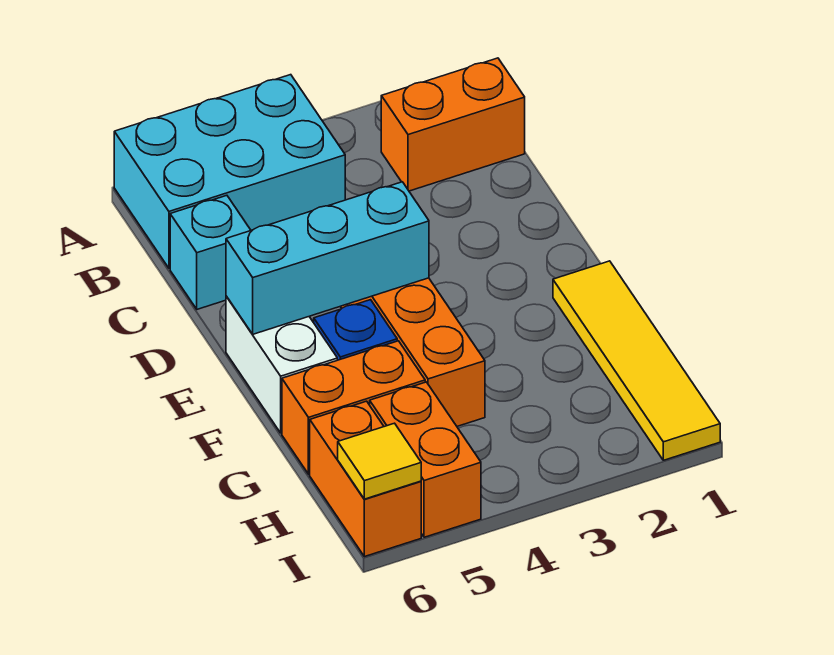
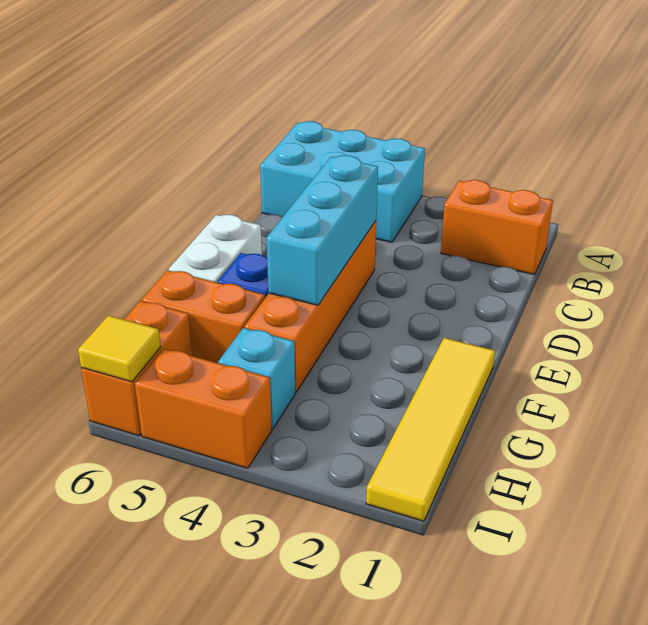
cyan 1x1 brick [170,195,251,309] -> cyan 1x1 brick moved to [218,328,295,429]
cyan 1x3 brick [226,182,429,334] -> cyan 1x3 brick turned to [266,155,378,305]
orange 1x2 brick [370,382,481,537] -> orange 1x2 brick turned to [135,348,272,468]

